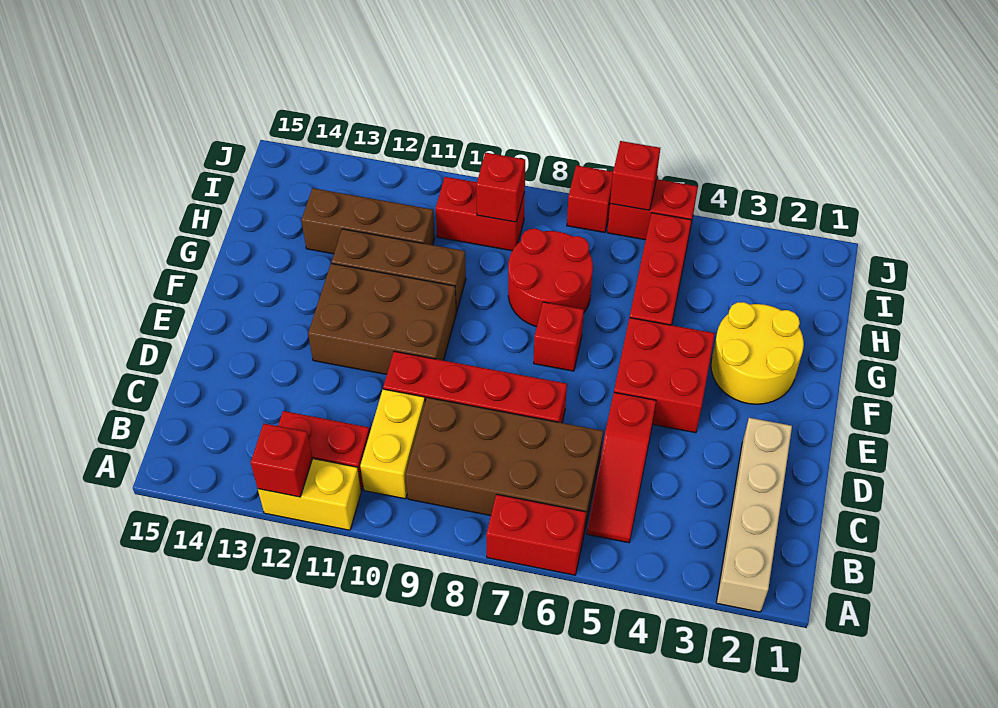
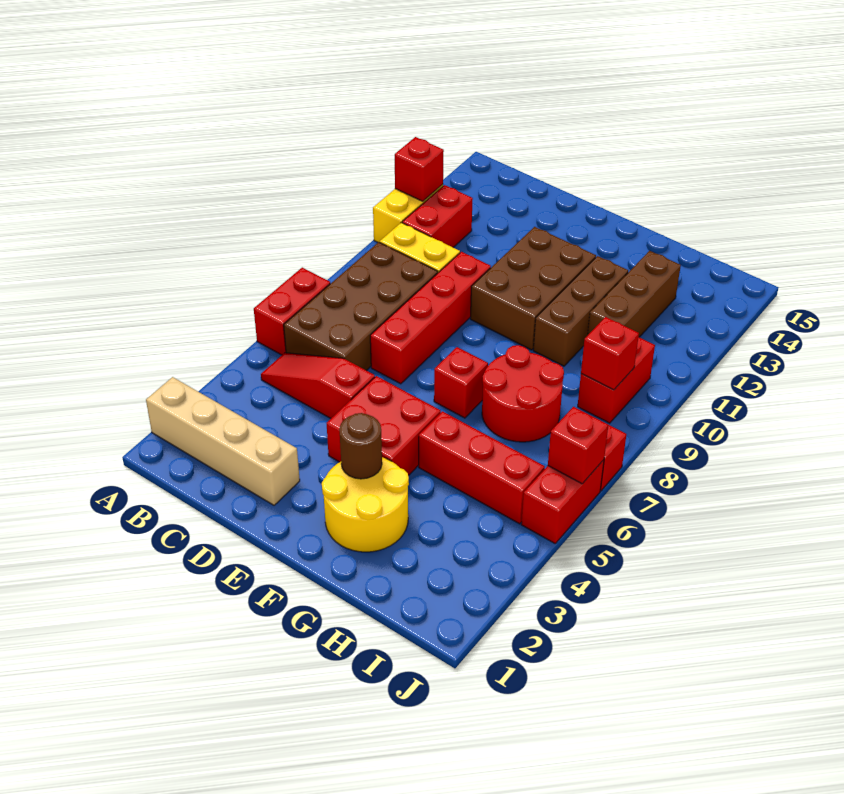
none -> brown 1x1 round brick [339,413,382,479]

